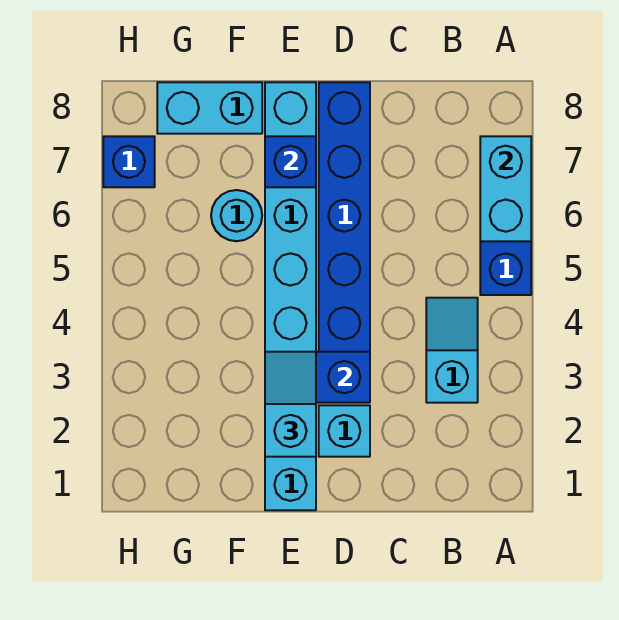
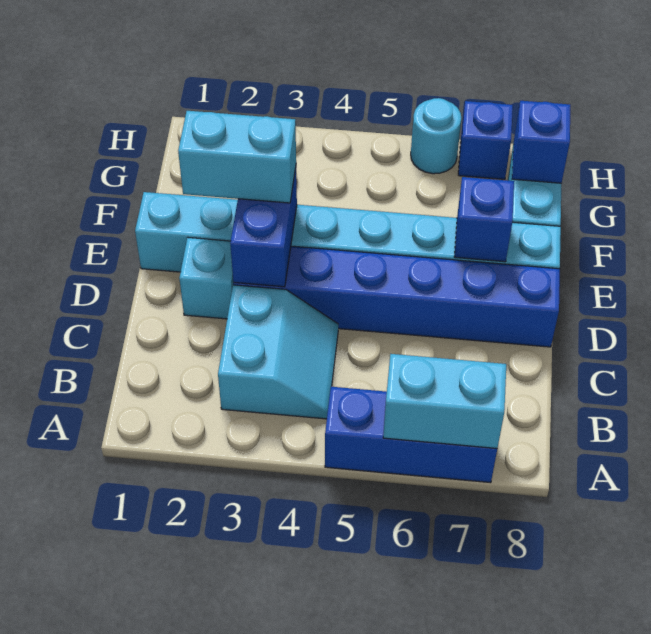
cyan 1x2 slope [426,298,478,403] -> cyan 2x2 slope [218,285,338,419]
cyan 1x2 slope [265,352,316,457] -> cyan 1x2 brick [178,111,296,203]
cyan 1x1 round brick [211,190,262,241] -> cyan 1x1 round brick moved to [411,98,461,174]
none -> blue 1x1 brick [512,101,570,183]

